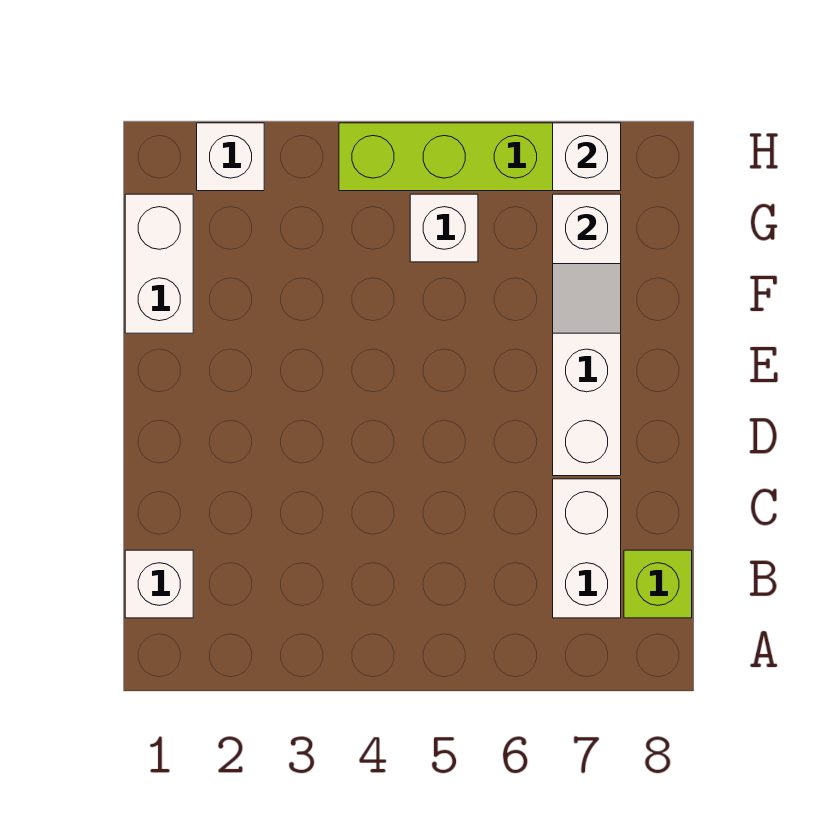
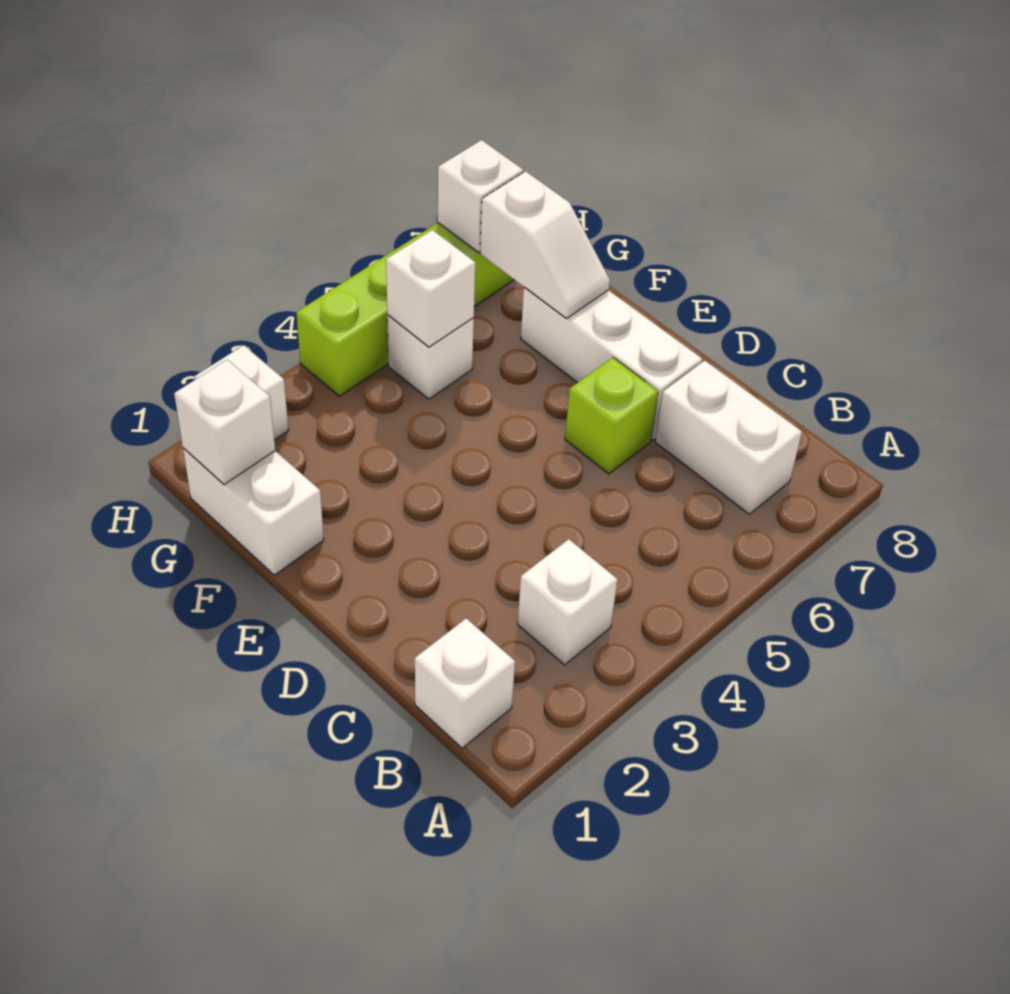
none -> white 1x1 brick [518,539,617,665]
lime 1x1 brick [624,550,692,618] -> lime 1x1 brick moved to [565,358,658,474]
none -> white 1x1 brick [174,360,275,485]
none -> white 1x1 brick [386,230,475,347]

